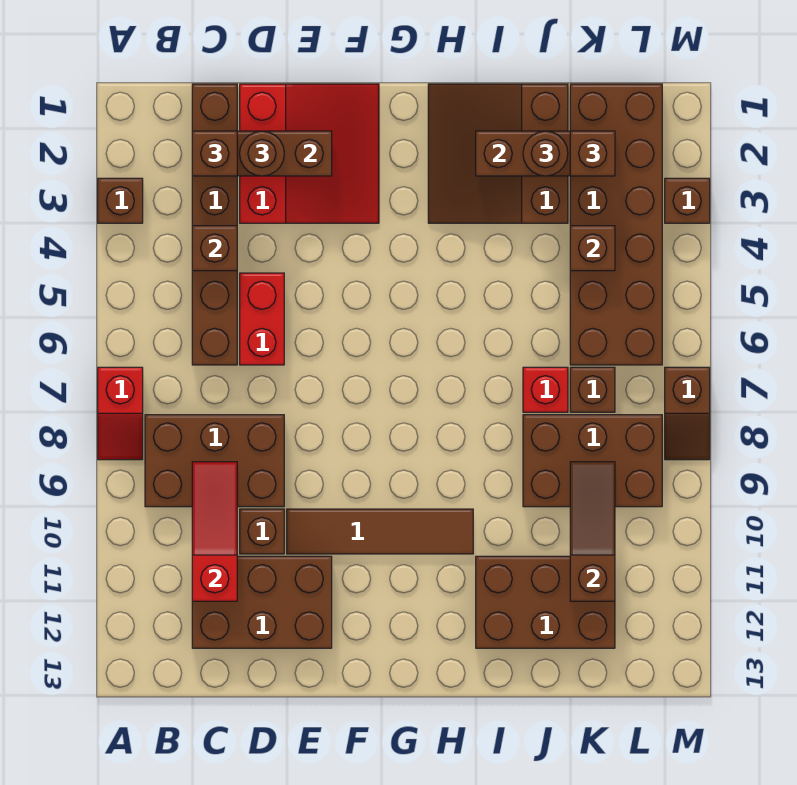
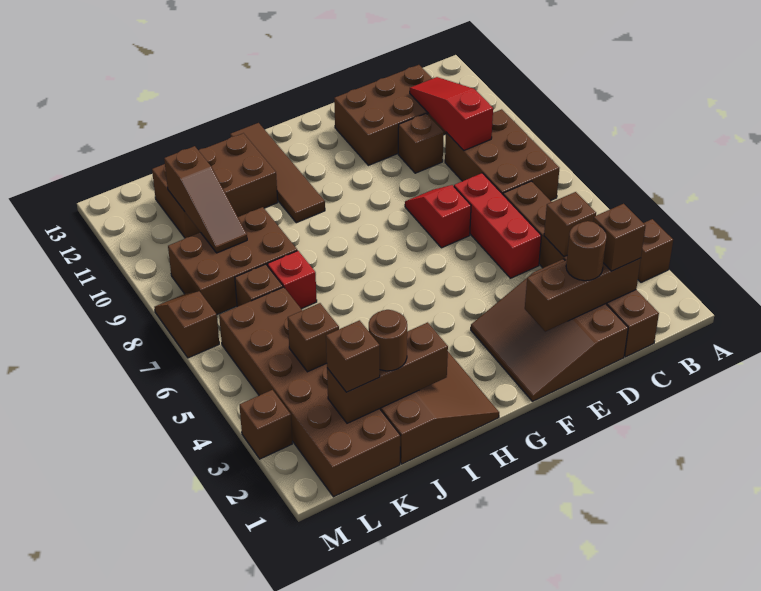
red 1x2 slope [98,367,143,460] -> red 1x2 slope moved to [405,185,471,248]
brown 2x3 brick [145,415,284,507] -> brown 2x3 brick turned to [445,109,559,201]
red 1x3 slope [192,462,237,601] -> red 1x3 slope turned to [410,77,493,150]
red 3x3 slope [240,84,379,223] -> brown 3x3 slope [471,259,628,401]
red 1x2 brick [240,273,284,365] -> red 1x3 brick [454,173,541,278]
brown 1x4 tile [287,509,473,554] -> brown 1x4 tile turned to [230,123,325,223]

